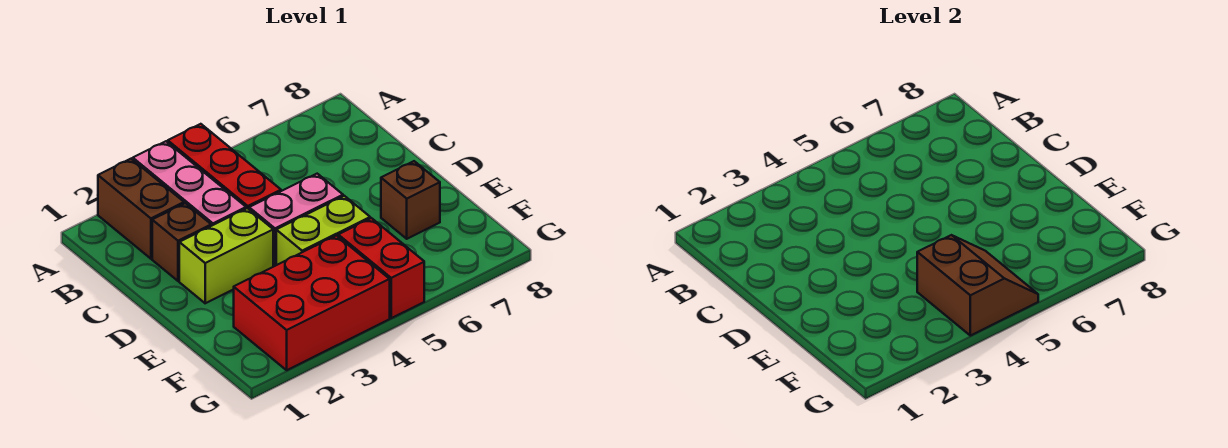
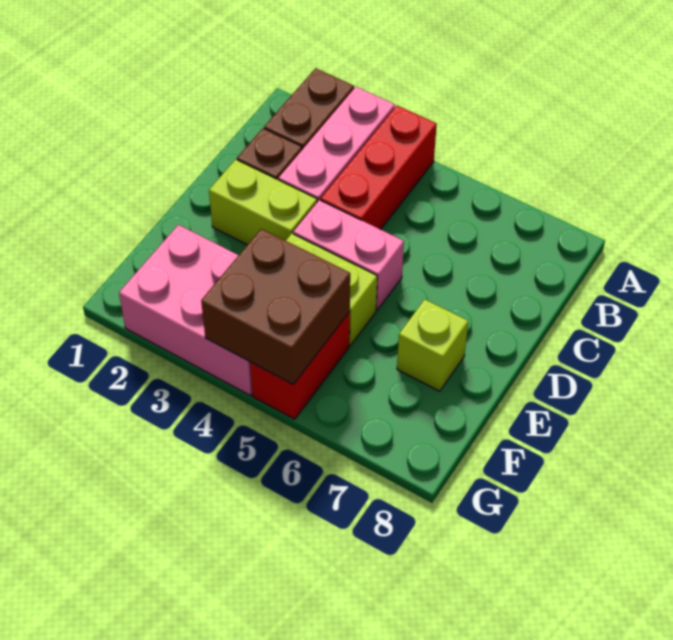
brown 1x1 brick [381,161,440,239] -> lime 1x1 brick [397,299,468,391]
red 2x3 brick [234,236,390,370] -> pink 2x3 brick [119,225,252,396]
brown 2x2 slope [917,235,1038,336] -> brown 2x2 brick [201,229,350,384]

